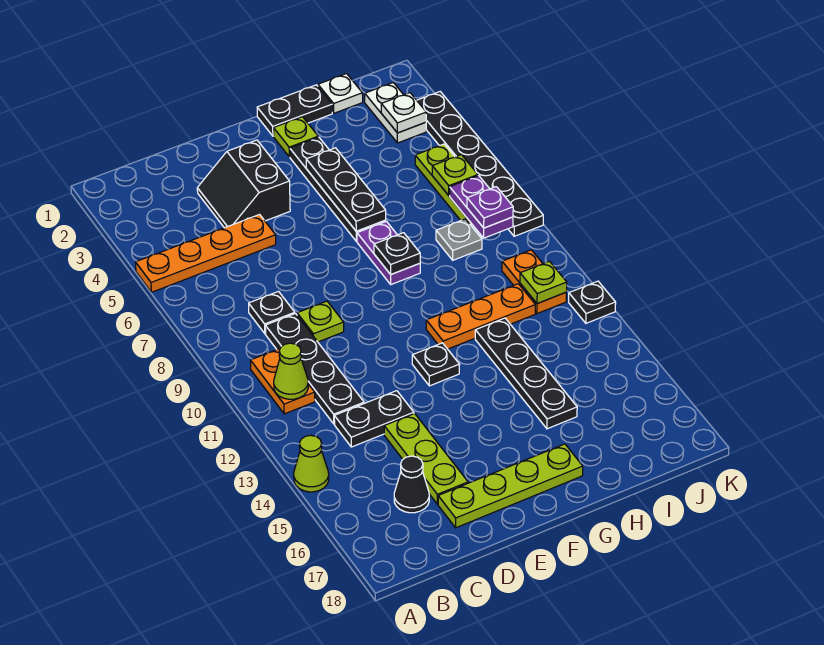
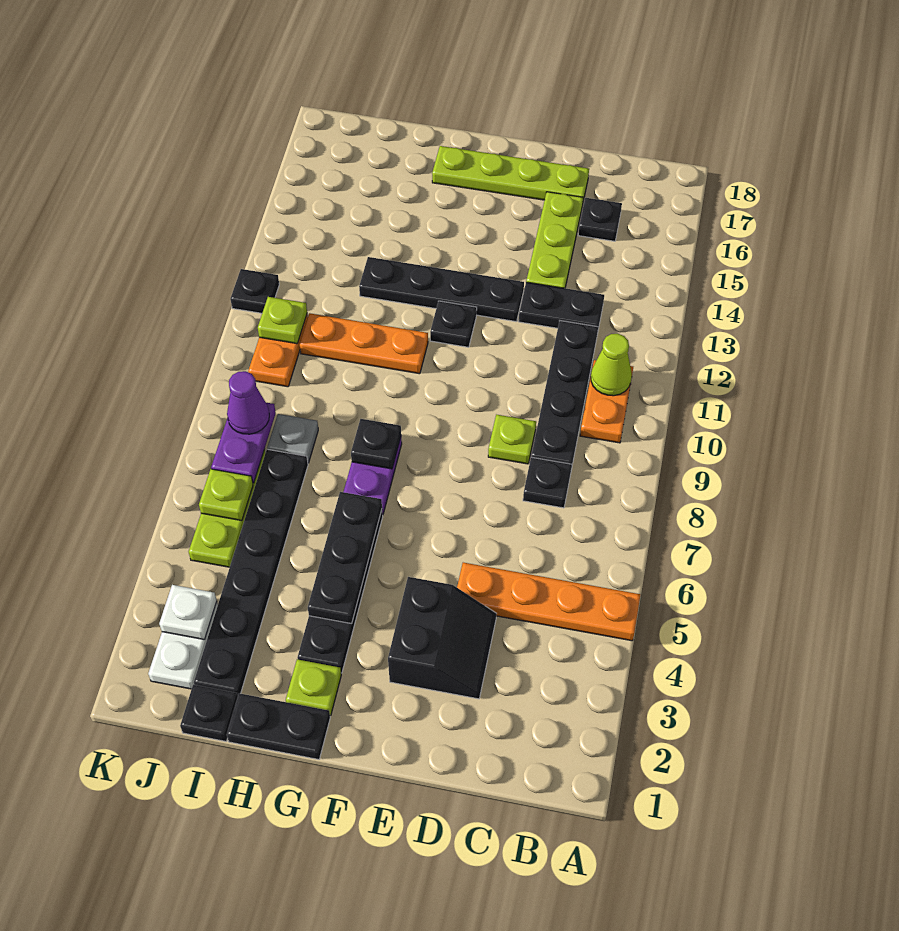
lime 1x1 cone [294,435,329,492] -> none
black 1x1 cone [394,456,429,513] -> black 1x1 plate [578,198,622,241]
black 1x4 plate [475,318,577,429] -> black 1x4 plate turned to [359,257,524,322]
white 1x1 plate [318,74,363,113] -> black 1x1 plate [180,685,238,741]
purple 1x1 plate [467,187,513,228] -> purple 1x1 cone [227,371,269,434]
black 1x6 plate [417,92,543,236] -> black 1x6 plate moved to [194,449,308,696]

